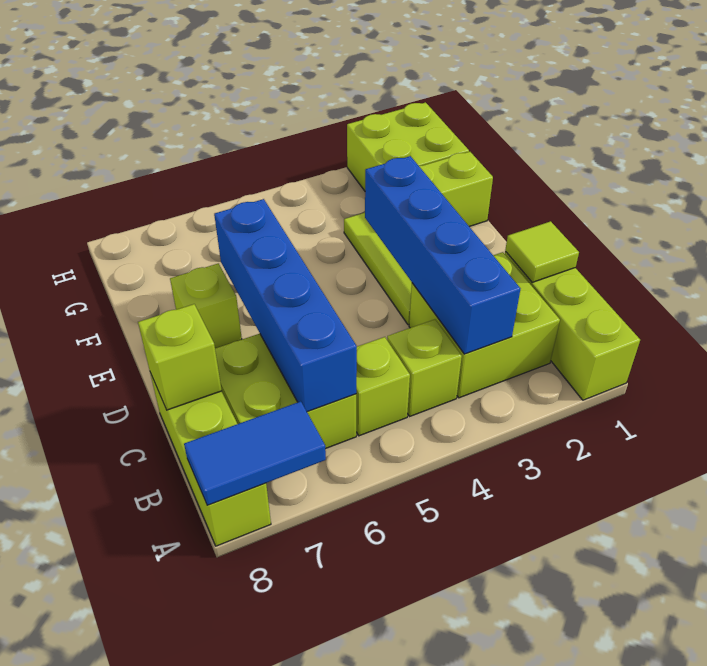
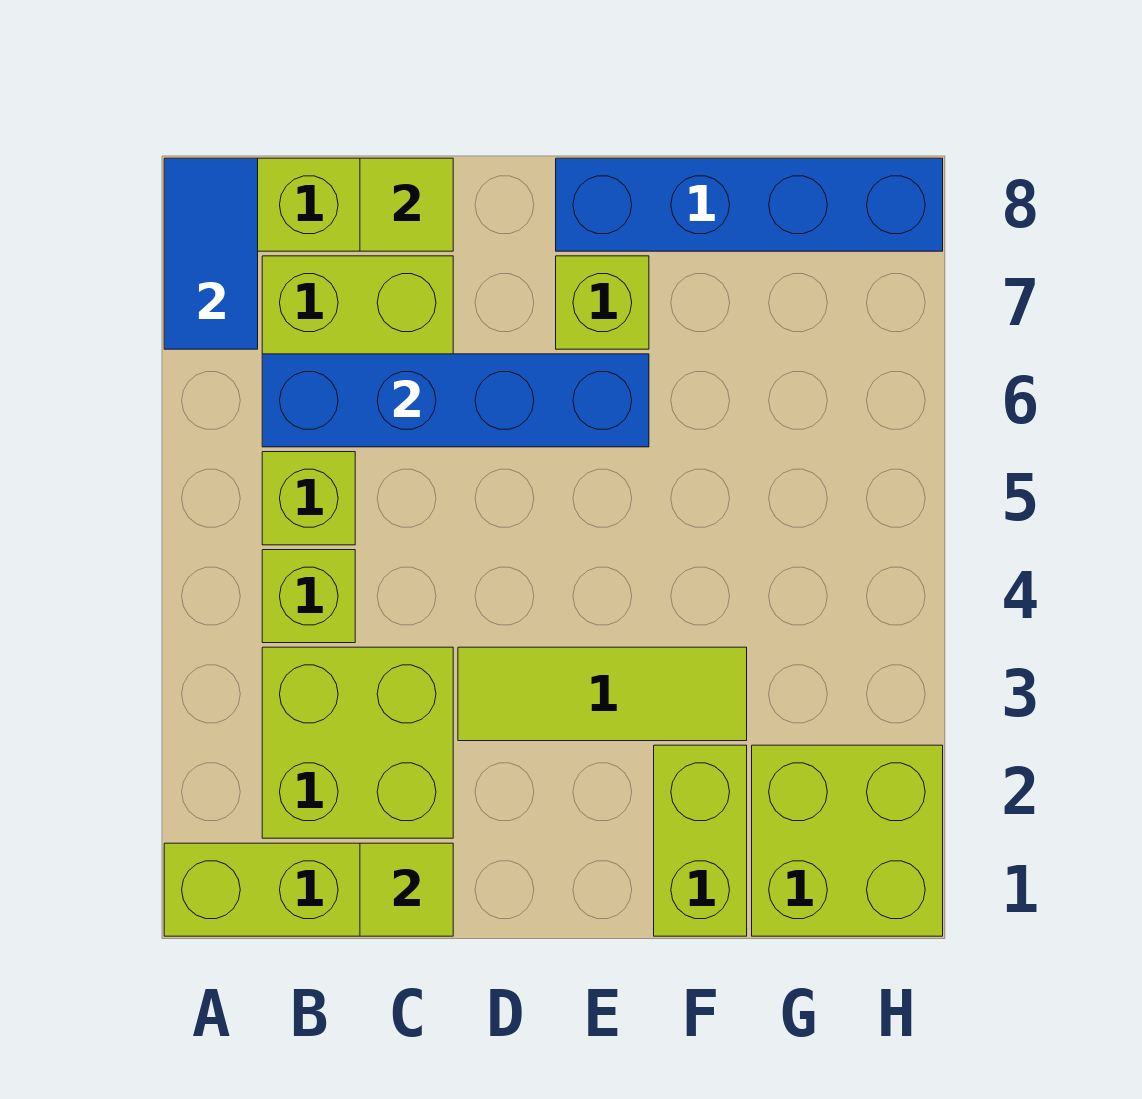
blue 1x4 brick [365,156,520,354] -> blue 1x4 brick moved to [556,158,943,251]
lime 1x1 brick [138,304,222,410] -> lime 1x1 tile [360,158,453,251]

